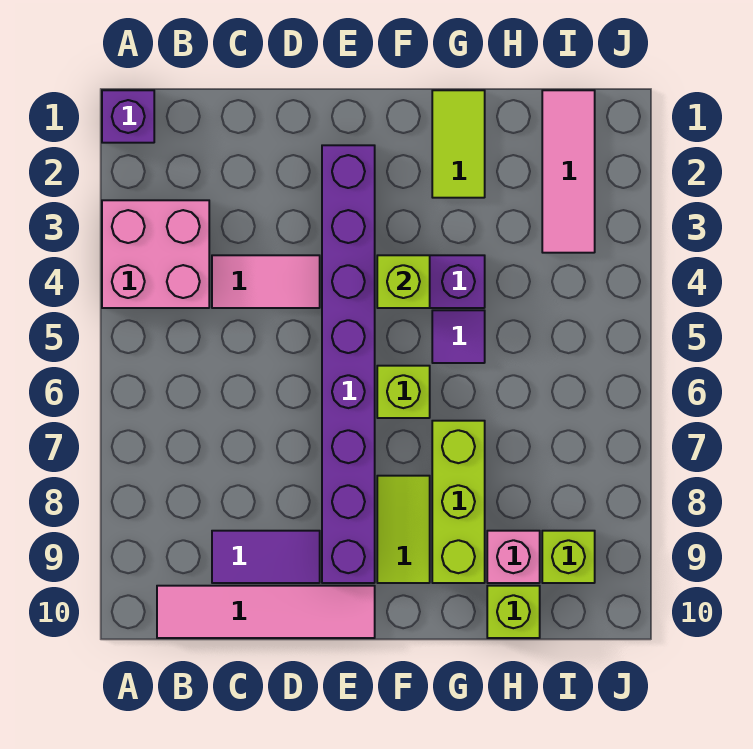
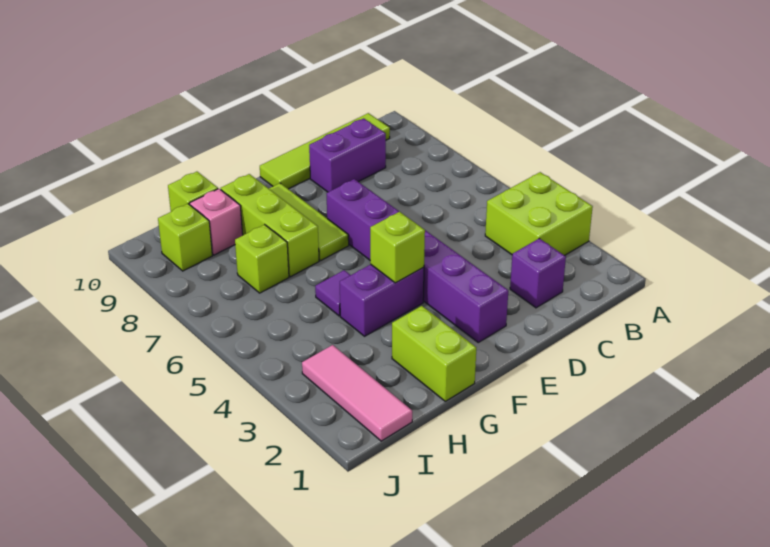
purple 1x1 brick [102,90,154,143] -> purple 1x1 brick moved to [510,238,566,308]
pink 2x2 brick [102,200,209,308] -> lime 2x2 brick [485,172,593,256]
pink 1x4 tile [157,586,375,638] -> lime 1x4 tile [260,113,390,189]
pink 1x2 tile [212,255,320,308] -> none
purple 1x2 tile [212,531,320,583] -> purple 1x2 brick [309,118,386,192]
purple 1x8 brick [322,145,375,583] -> purple 1x6 brick [326,179,508,342]
lime 1x1 brick [377,366,430,418] -> lime 1x1 brick moved to [235,225,289,293]
lime 1x2 tile [377,476,430,583] -> lime 1x3 tile [269,183,349,261]
lime 1x2 tile [432,90,485,198] -> lime 1x2 brick [392,306,476,401]

